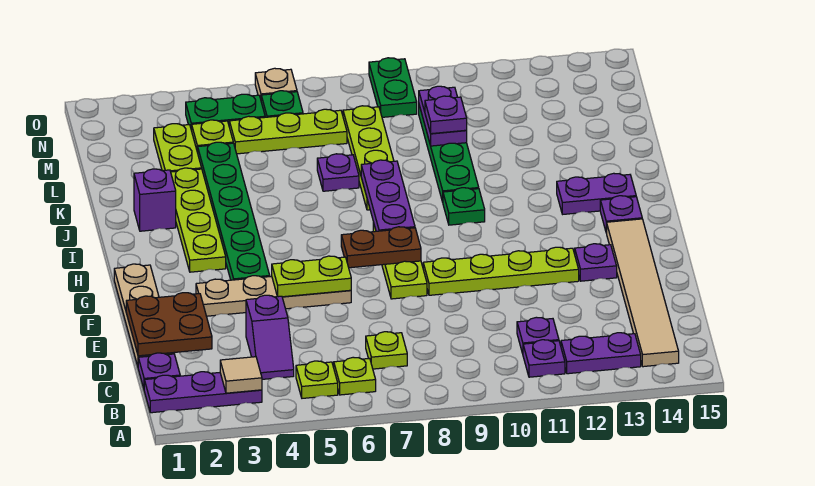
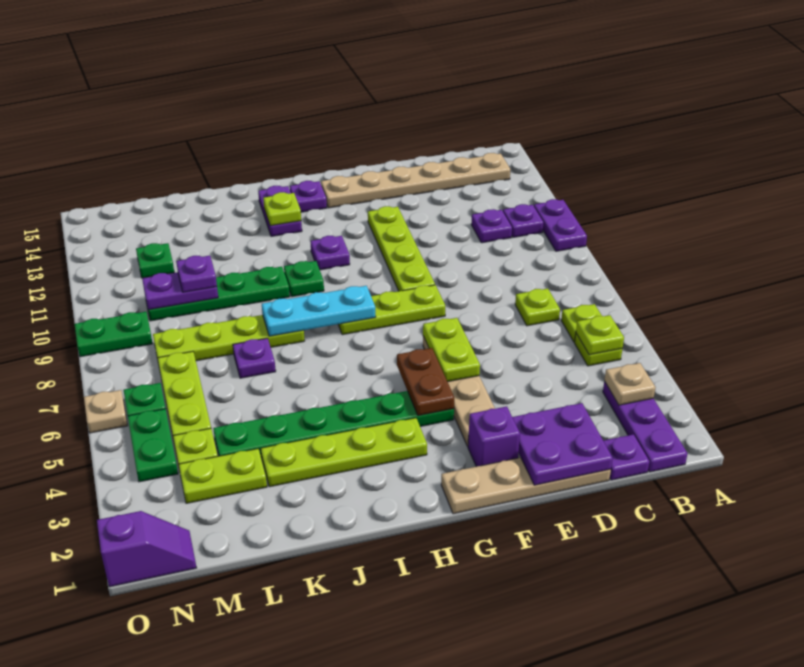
tan 1x1 tile [220,357,262,393] -> tan 1x1 plate [604,363,656,405]
none -> lime 1x1 plate [576,315,624,355]
purple 1x2 plate [561,333,641,374] -> purple 1x2 plate moved to [534,199,587,251]
tan 1x6 tile [607,219,679,367] -> tan 1x6 plate [321,153,511,208]
purple 1x2 slope [246,295,294,379] -> purple 1x2 slope moved to [97,511,196,587]
brown 2x2 plate [126,293,212,356] -> purple 2x2 plate [512,403,613,485]
purple 1x1 plate [575,244,617,281] -> purple 1x1 plate moved to [310,236,350,270]
brown 1x2 plate [341,227,421,268] -> brown 1x2 plate moved to [397,348,454,416]
purple 1x3 plate [361,160,415,231] -> cyan 1x3 plate [262,286,376,336]
none -> lime 1x1 plate [263,192,301,226]
purple 1x1 brick [134,169,176,231] -> purple 1x1 brick moved to [468,406,520,467]
none -> green 1x1 plate [136,243,174,278]

